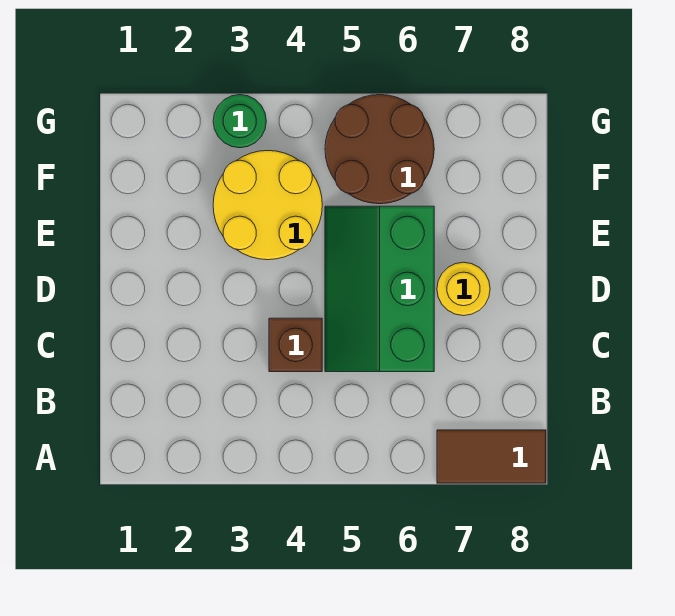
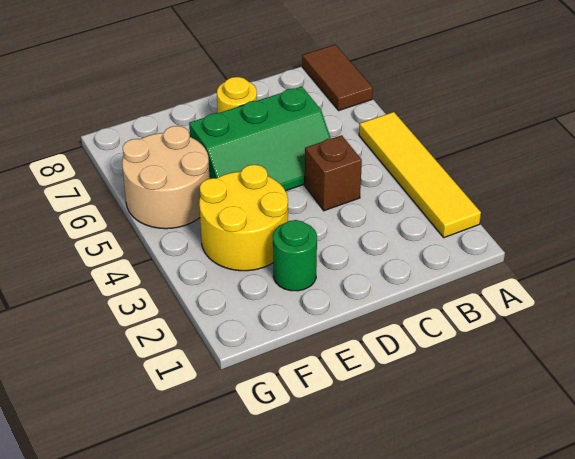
none -> yellow 1x4 tile [359,112,481,238]
brown 2x2 round brick [325,95,434,204] -> tan 2x2 round brick [122,126,209,229]
green 1x1 round brick [213,95,266,148] -> green 1x1 round brick moved to [273,220,317,291]

